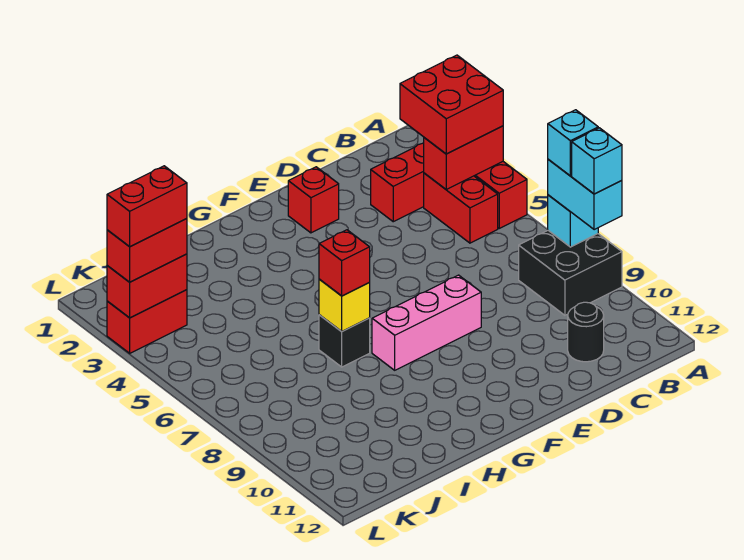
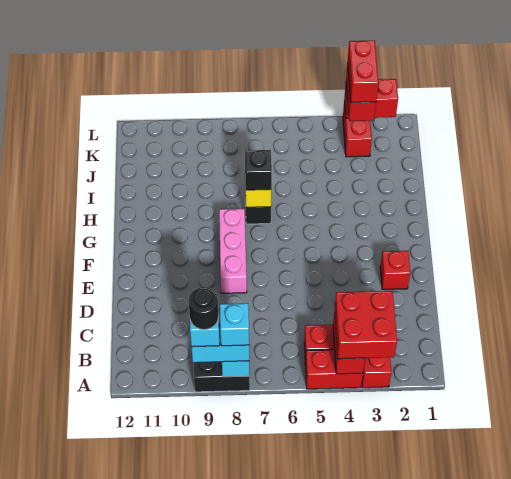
black 1x1 round brick [568,302,604,362] -> black 1x1 round brick moved to [188,287,219,330]
red 1x1 brick [319,230,370,296] -> black 1x1 brick [245,150,272,190]
red 1x2 brick [107,254,187,318] -> red 1x2 brick turned to [344,79,398,118]

